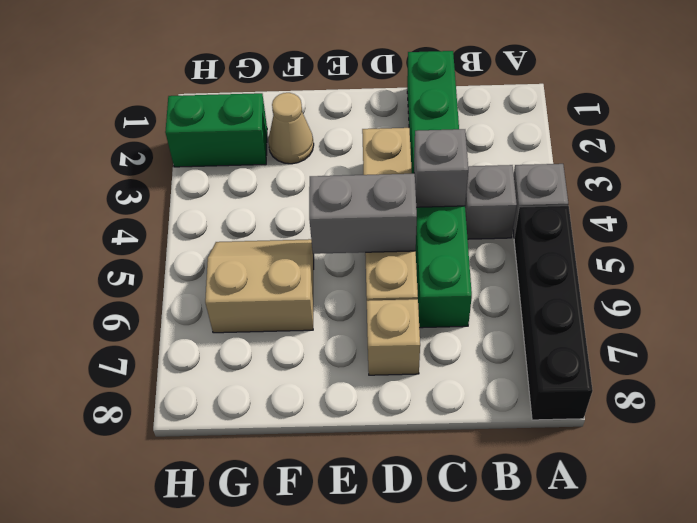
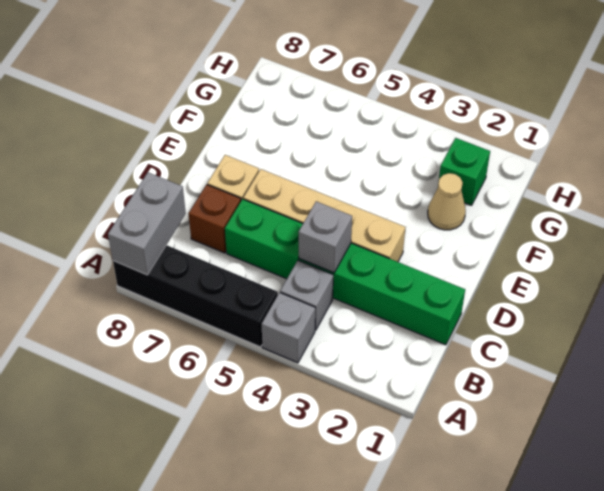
none -> brown 1x1 brick [189,184,241,253]
grey 1x2 brick [309,174,417,254] -> grey 1x2 brick moved to [108,172,186,275]
tan 2x2 slope [205,239,314,333] -> none
green 1x2 brick [165,93,267,167] -> green 1x1 brick [438,138,490,205]

